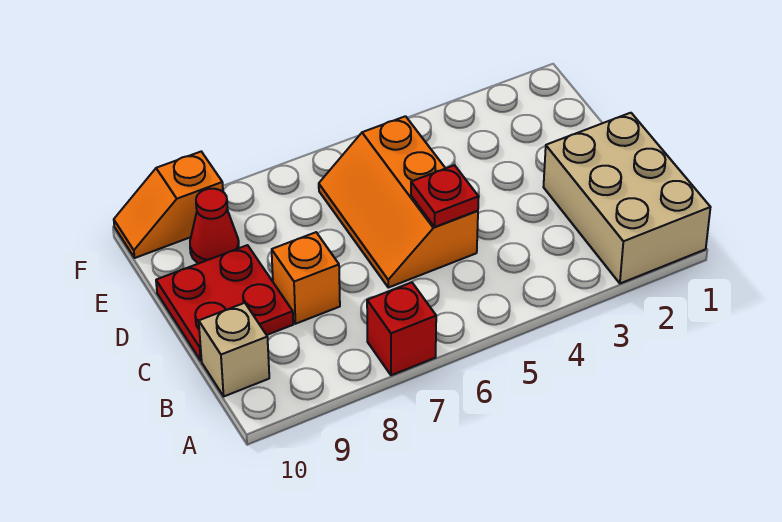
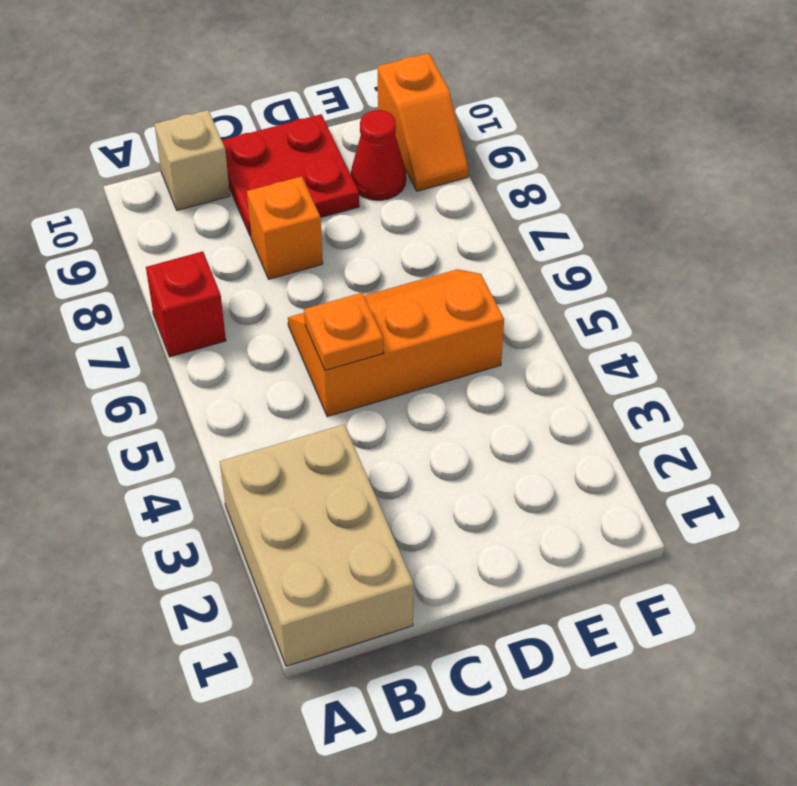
tan 2x3 brick [544,113,711,283] -> tan 2x3 brick turned to [220,424,413,666]
red 1x1 plate [411,165,479,227] -> orange 1x1 plate [304,293,383,370]
orange 1x2 slope [114,152,223,258] -> orange 1x2 slope turned to [378,53,468,191]

